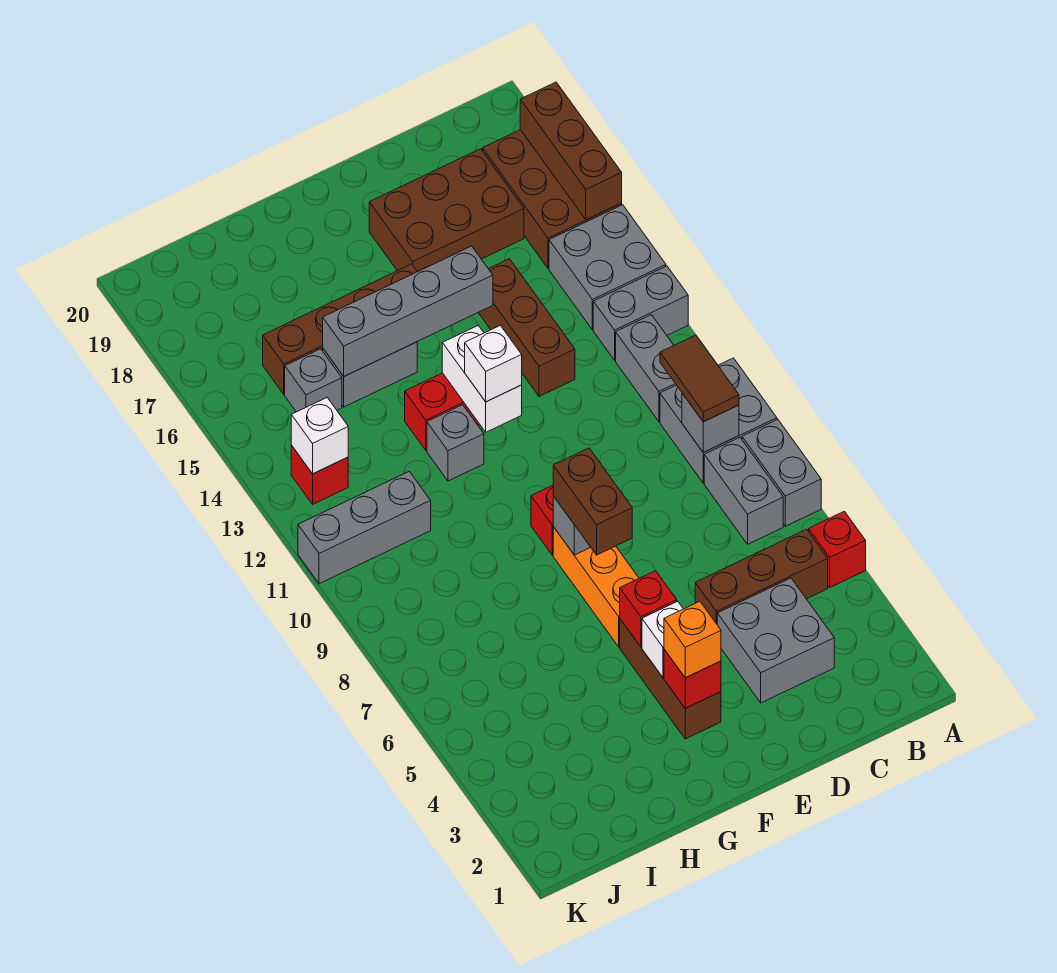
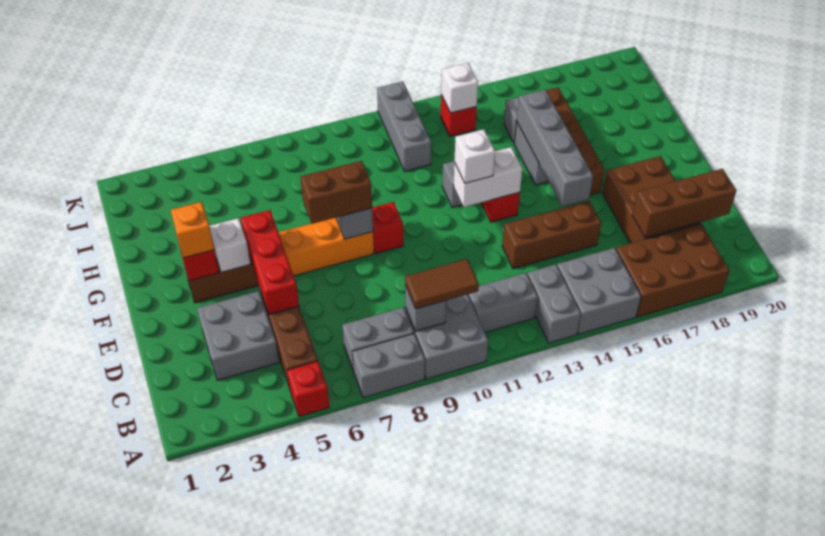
brown 1x3 brick [520,82,622,220] -> brown 1x3 brick moved to [632,169,736,238]
red 1x1 brick [620,571,677,647] -> red 1x3 brick [241,210,299,315]

